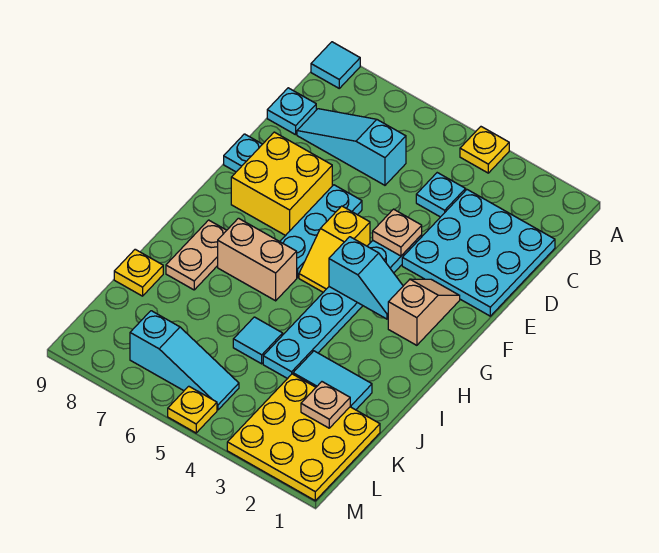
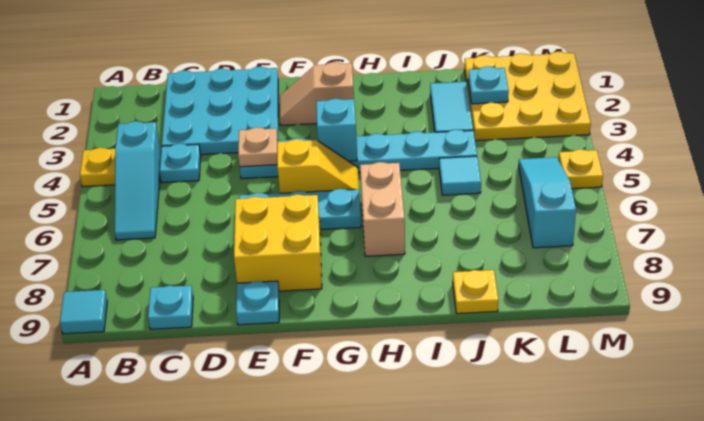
cyan 1x3 slope [297,109,406,185] -> cyan 1x3 slope moved to [115,121,161,240]
tan 1x2 plate [166,220,227,290] -> none
tan 1x1 plate [301,382,350,428] -> cyan 1x1 plate [468,66,509,104]

